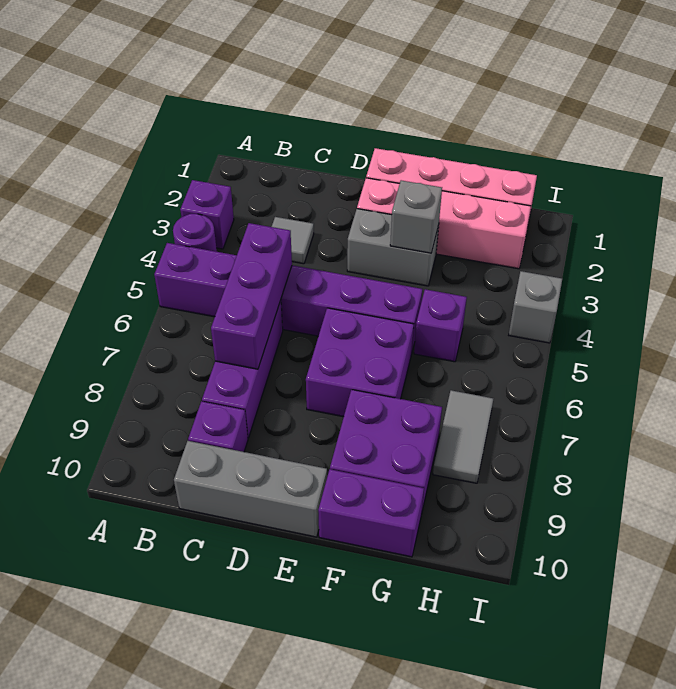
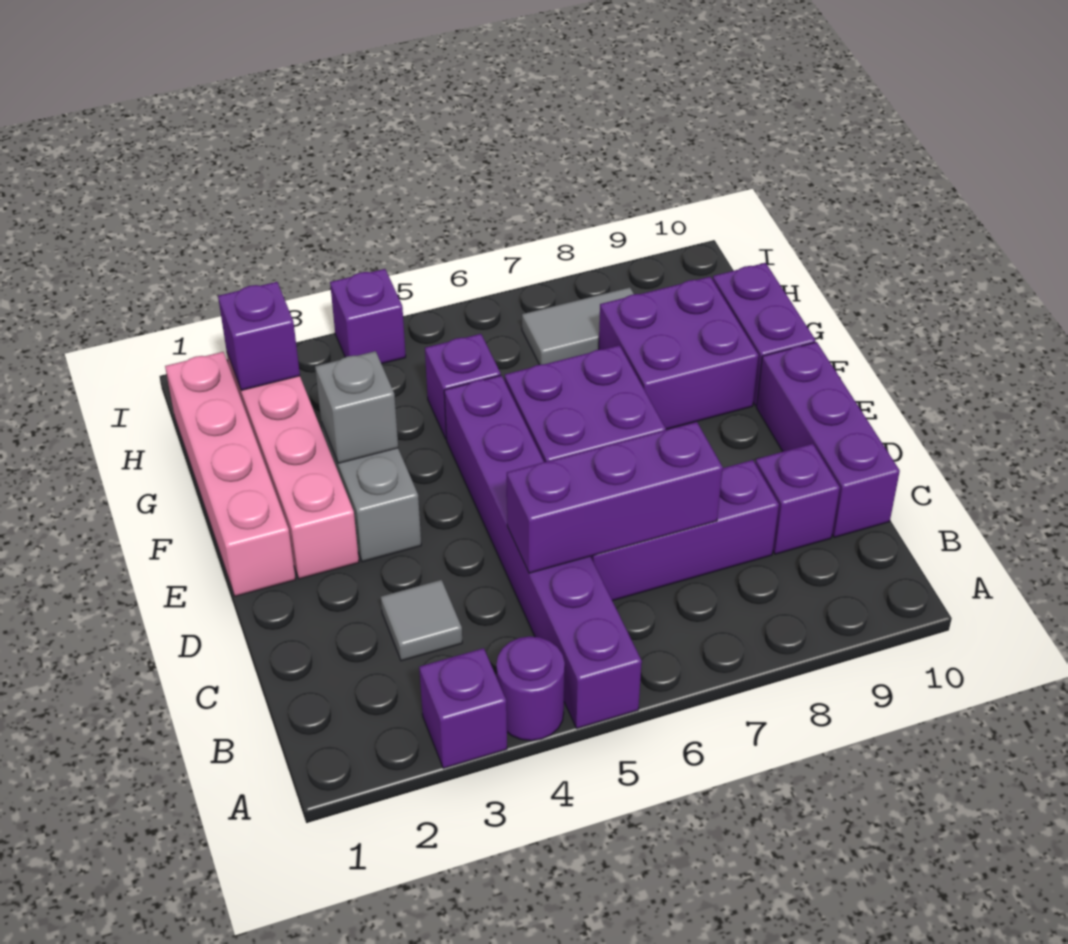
grey 1x3 brick [174,441,327,537] -> purple 1x3 brick [756,342,900,537]
none -> purple 1x1 brick [218,282,300,390]
grey 1x1 brick [509,271,562,343] -> purple 1x1 brick [330,269,406,364]

